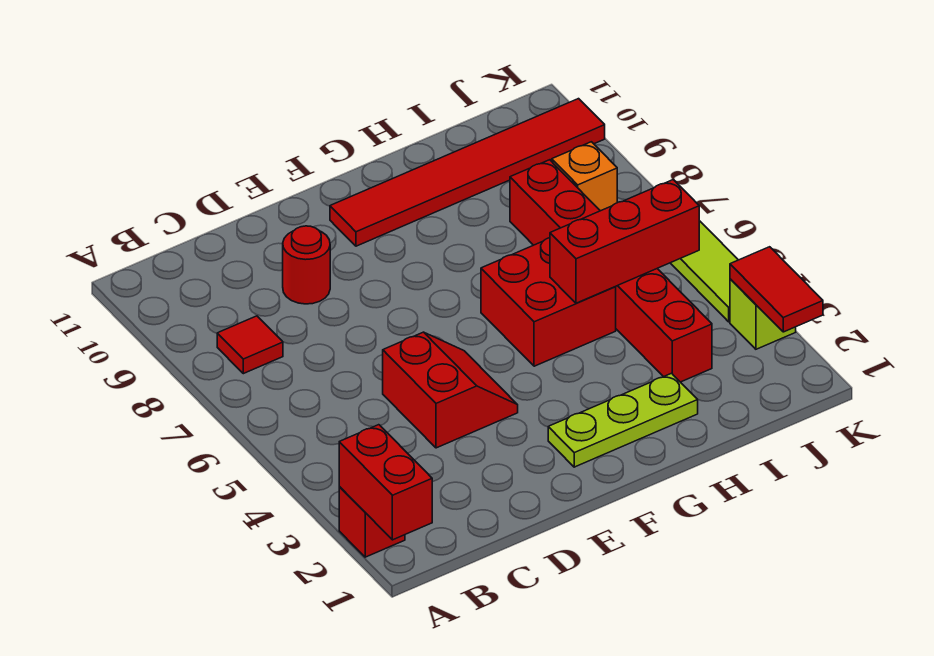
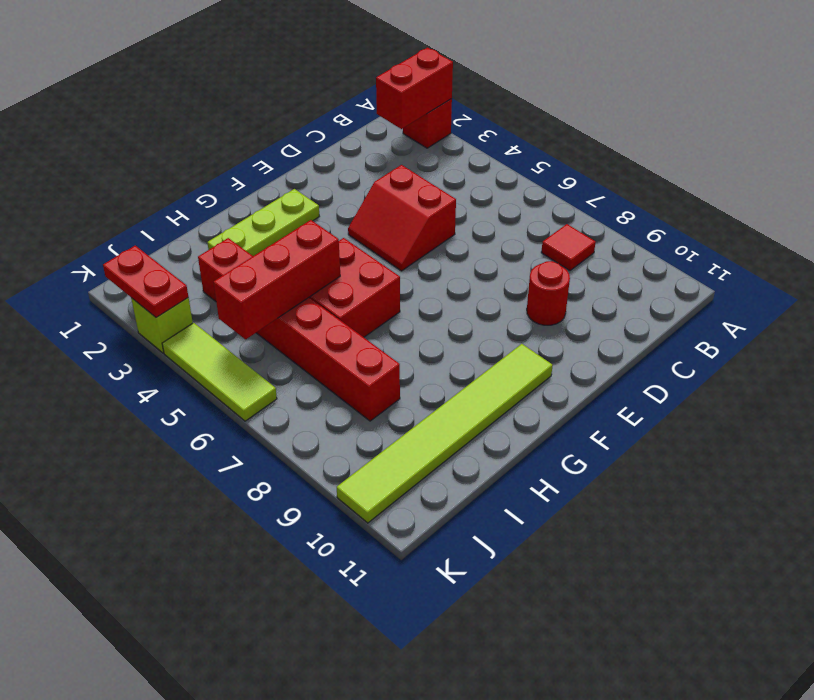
red 1x2 brick [339,425,432,540] -> red 1x2 brick turned to [376,48,453,129]
red 1x6 tile [330,99,605,246] -> lime 1x6 tile [337,344,553,523]
orange 1x1 brick [552,142,617,211] -> none
red 1x2 tile [730,247,823,332] -> red 1x2 plate [103,246,188,317]

